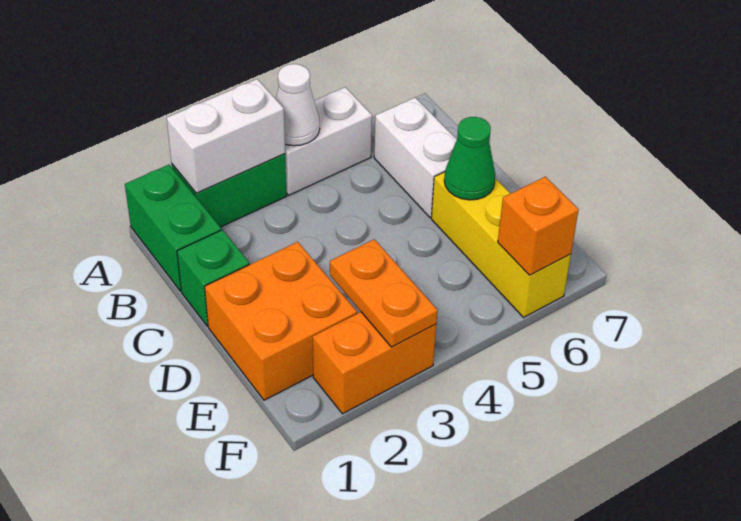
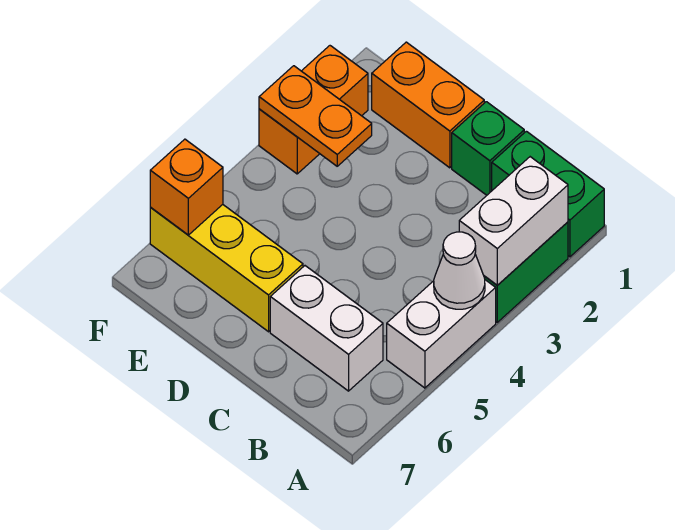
orange 2x2 brick [205,242,357,400] -> orange 1x2 brick [372,42,484,168]
green 1x1 cone [444,117,495,200] -> none

